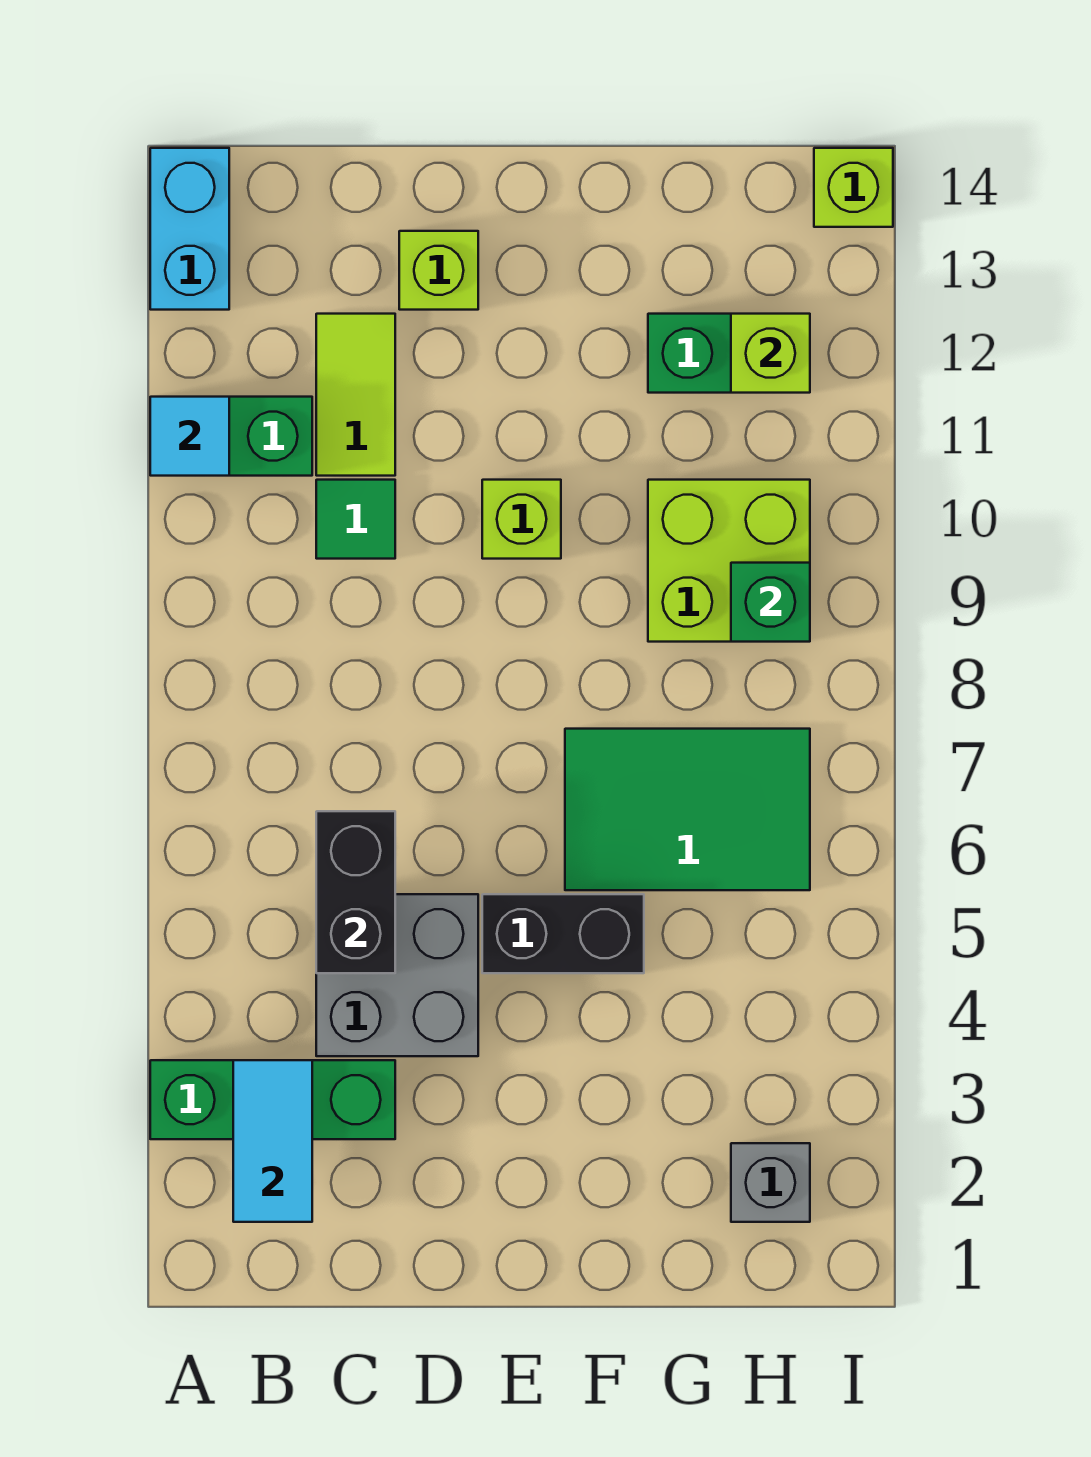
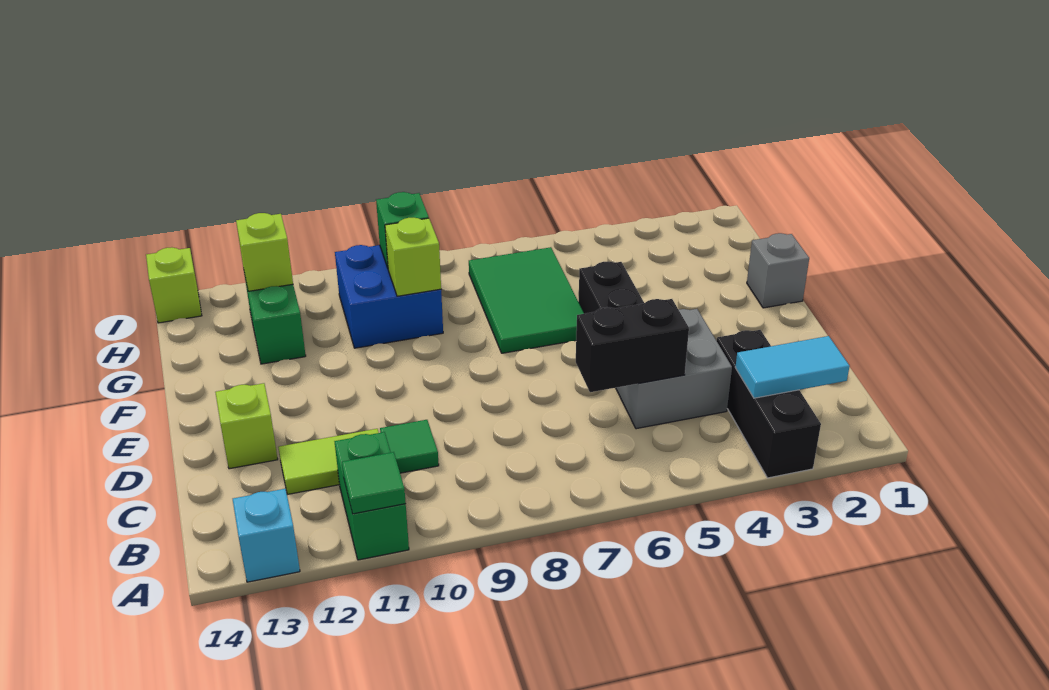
green 1x3 brick [150,1060,395,1139] -> black 1x3 brick [717,330,821,478]
cyan 1x1 tile [150,397,229,476] -> green 1x1 tile [342,452,406,514]
cyan 1x2 brick [150,148,229,310] -> cyan 1x1 brick [233,489,300,582]
lime 1x1 brick [482,480,561,559] -> lime 1x1 brick moved to [385,218,441,296]
lime 2x2 brick [648,480,810,642] -> blue 2x2 brick [335,245,443,348]
grey 1x1 brick [731,1143,810,1222] -> grey 1x1 brick moved to [747,233,809,308]

